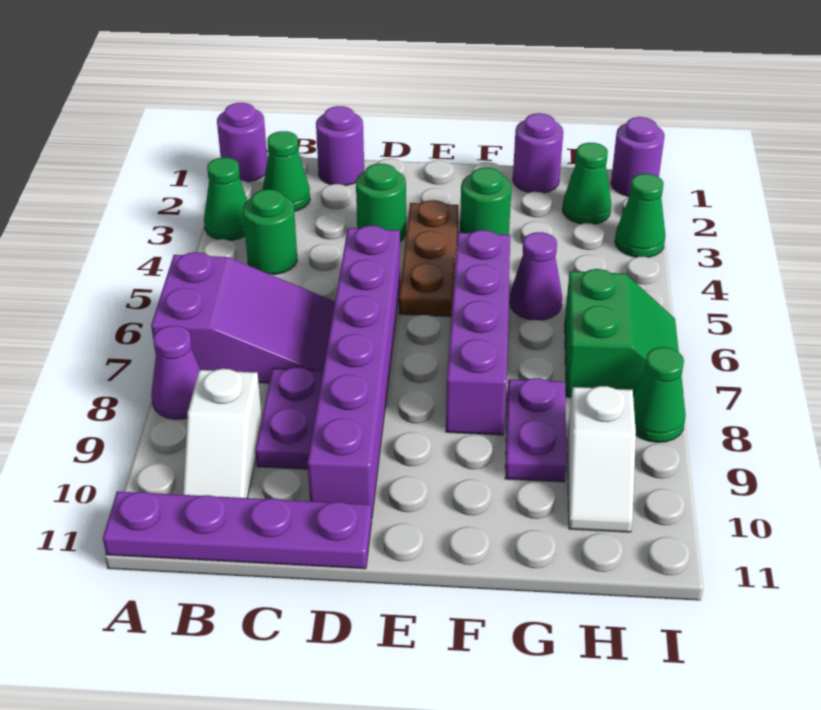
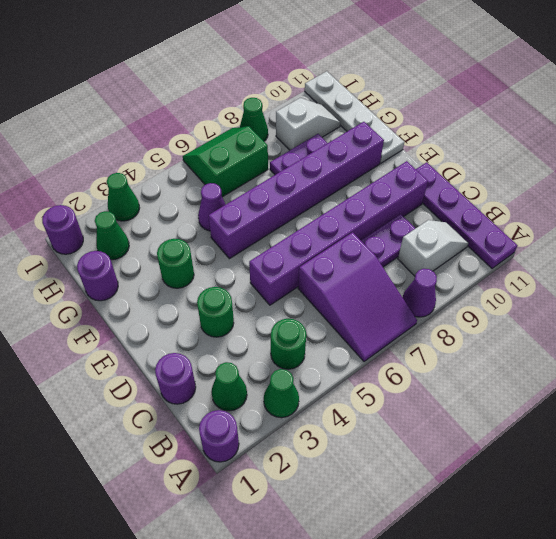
purple 2x3 slope [151,252,335,383] -> purple 2x3 slope turned to [298,232,417,362]
brown 1x3 plate [399,200,459,317] -> none
purple 1x4 brick [446,230,510,435] -> purple 1x6 brick [209,122,384,259]
none -> white 1x4 plate [305,71,404,163]

